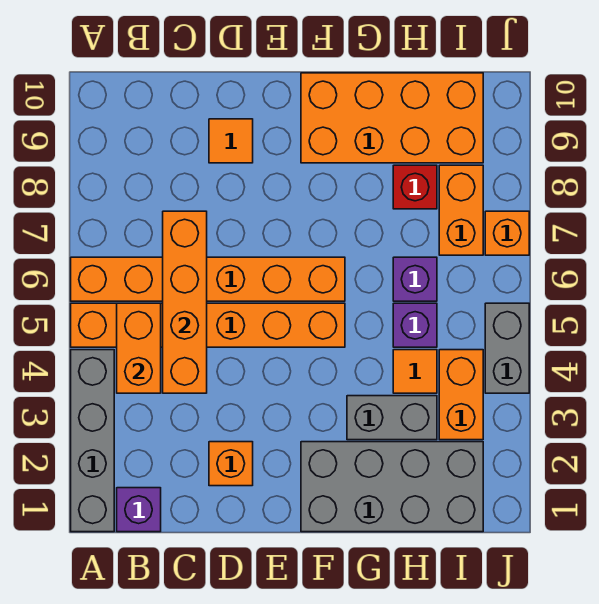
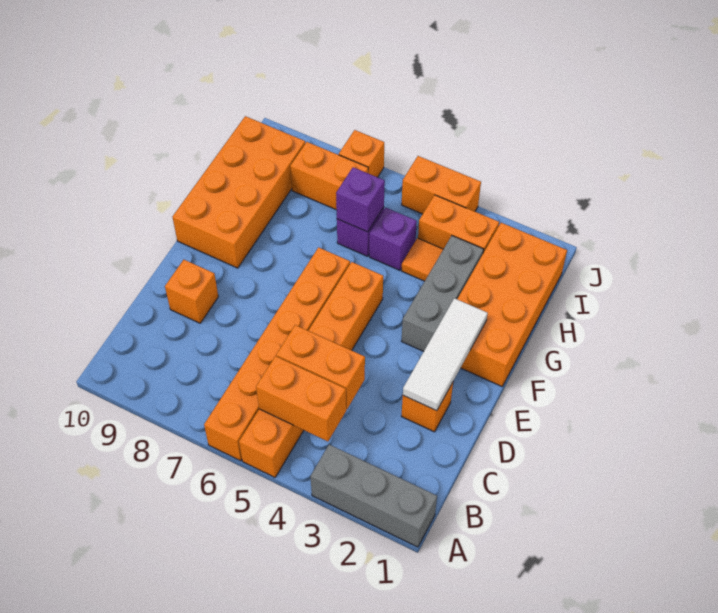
grey 1x4 brick [71,350,114,532] -> grey 1x3 brick [310,445,437,547]
purple 1x1 brick [117,488,161,532] -> purple 1x1 brick moved to [336,167,385,232]
orange 1x4 brick [163,211,207,393] -> orange 1x2 brick [276,325,365,409]
none -> white 1x3 tile [403,298,488,411]
orange 1x1 tile [209,119,253,163] -> orange 1x1 brick [165,260,218,323]
grey 2x4 brick [301,442,483,532] -> orange 2x4 brick [457,223,567,386]
grey 1x2 brick [347,396,437,440] -> grey 1x3 brick [402,236,484,351]
red 1x1 brick [393,165,437,209] -> none
grey 1x2 brick [485,303,529,393] -> orange 1x2 brick [402,156,481,214]

